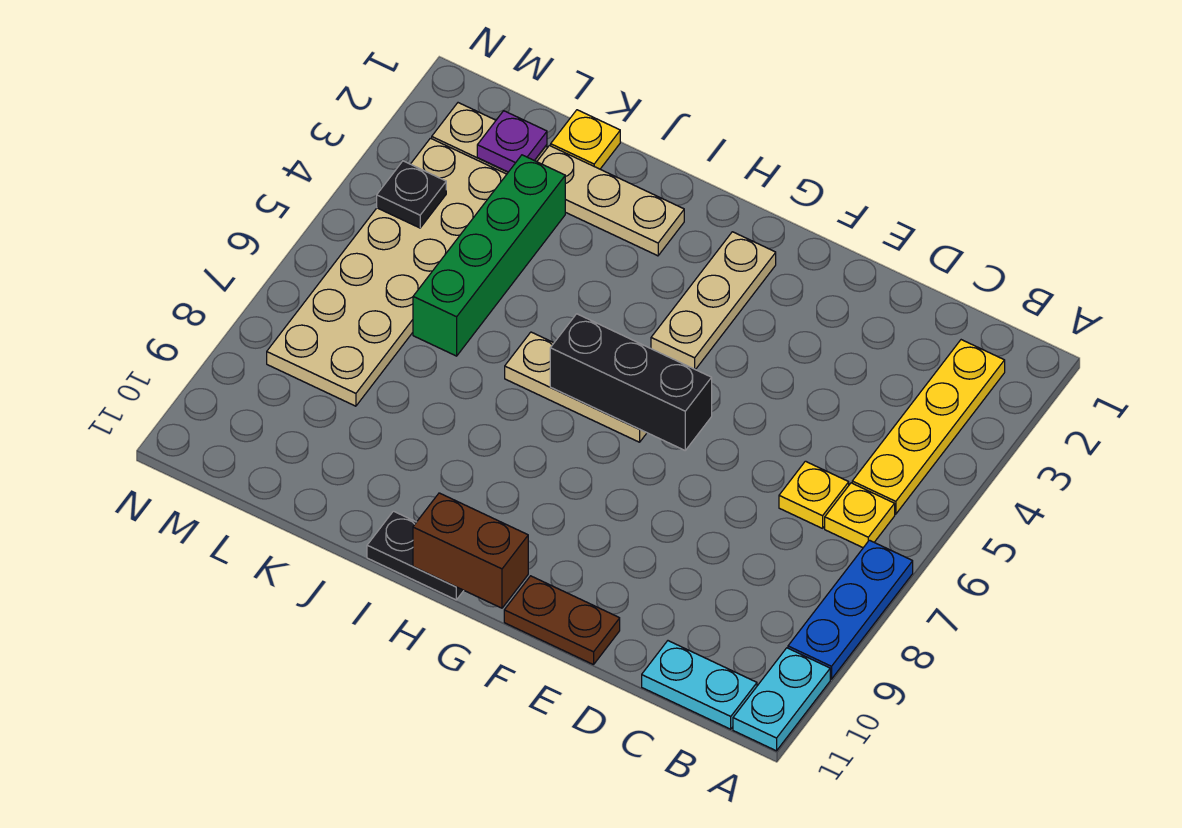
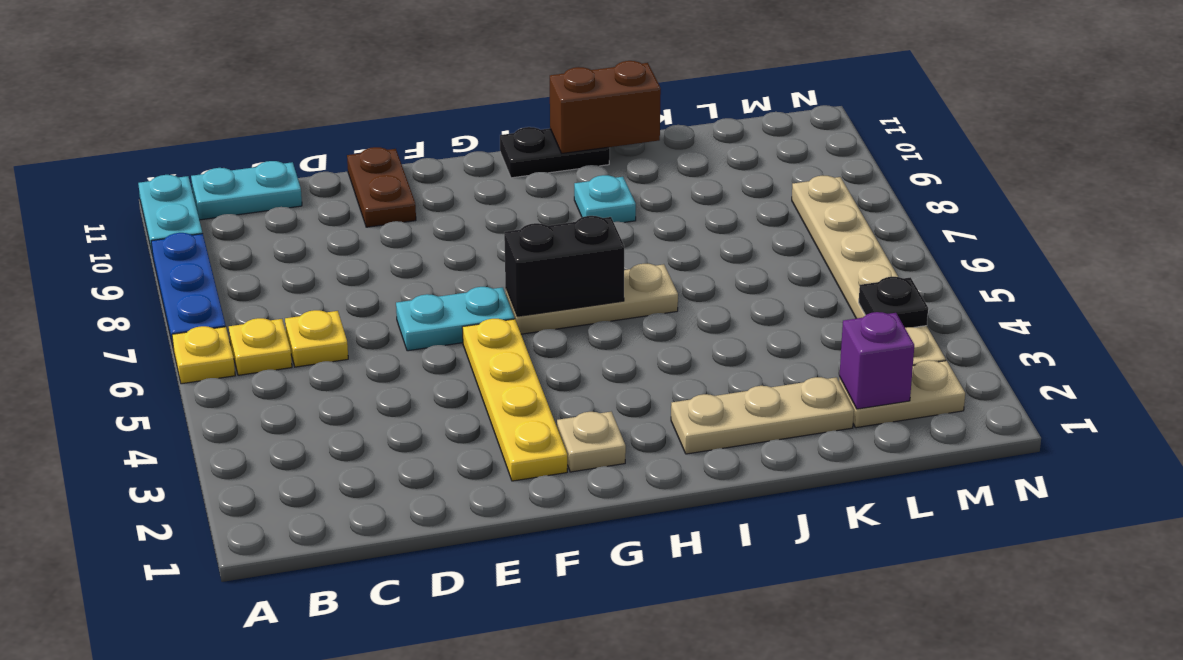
yellow 1x4 plate [852,340,1005,514] -> yellow 1x4 plate moved to [462,319,567,481]
none -> cyan 1x2 plate [396,287,515,351]
brown 1x2 plate [504,576,620,665] -> brown 1x2 plate turned to [347,147,416,227]
black 1x3 brick [550,314,712,450] -> black 1x2 brick [504,216,624,316]
tan 1x3 plate [651,232,776,370] -> tan 1x1 plate [557,412,626,472]
brown 1x2 brick [413,493,528,608] -> brown 1x2 brick moved to [550,61,661,153]
none -> cyan 1x1 plate [574,175,636,222]
yellow 1x1 plate [551,110,620,169] -> yellow 1x1 plate moved to [172,326,235,384]
green 1x4 brick [413,155,565,356] -> none
purple 1x1 plate [477,111,547,172] -> purple 1x1 brick [839,312,914,409]
tan 2x6 plate [267,138,507,406] -> tan 1x6 plate [792,175,946,366]

